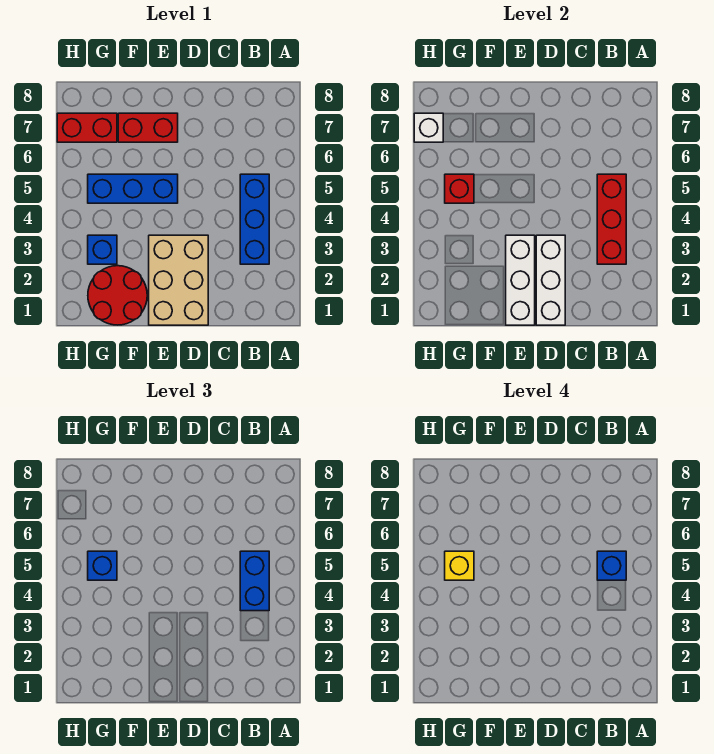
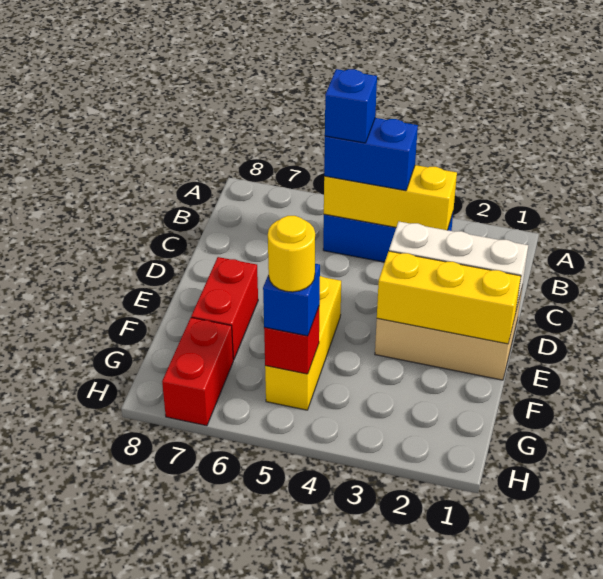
red 1x3 brick [597,174,626,264] -> yellow 1x3 brick [324,165,457,230]
white 1x3 brick [506,235,535,325] -> yellow 1x3 brick [377,251,521,344]
blue 1x3 brick [88,174,178,203] -> yellow 1x3 brick [265,276,341,410]
red 2x2 round brick [88,266,147,325] -> none
blue 1x1 brick [88,235,117,264] -> none
yellow 1x1 brick [445,551,474,580] -> yellow 1x1 round brick [268,216,315,292]
white 1x1 brick [414,113,443,142] -> none

